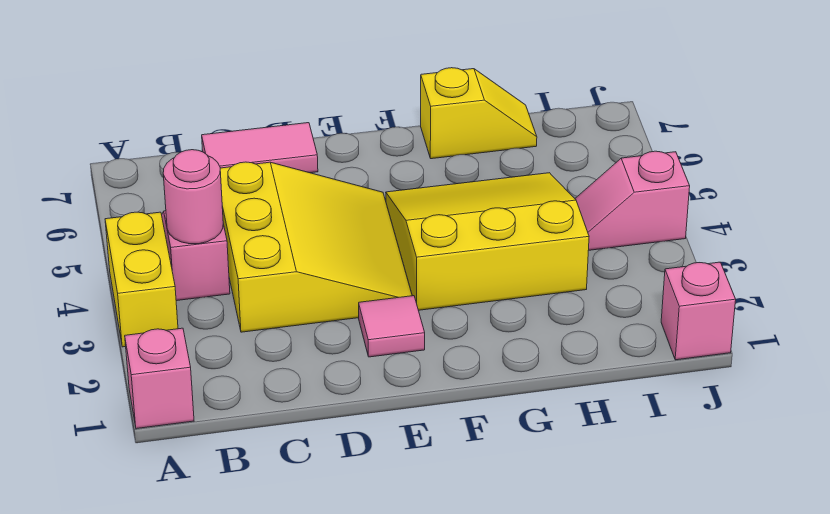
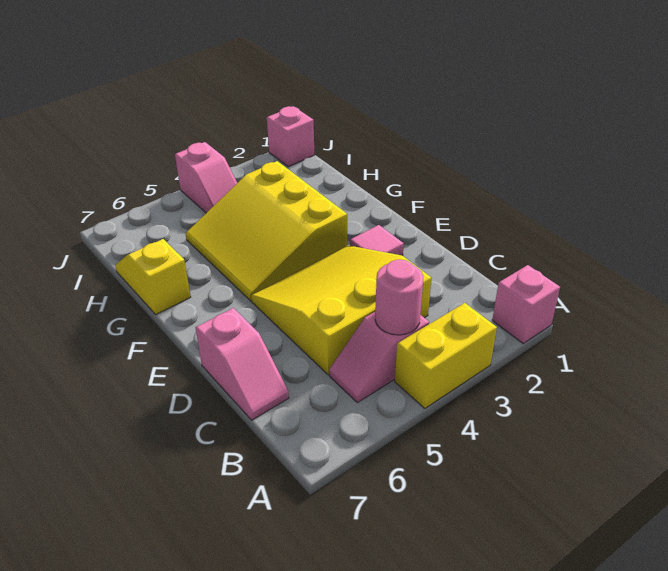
pink 1x2 tile [202,123,318,173] -> pink 1x2 slope [196,308,289,420]

